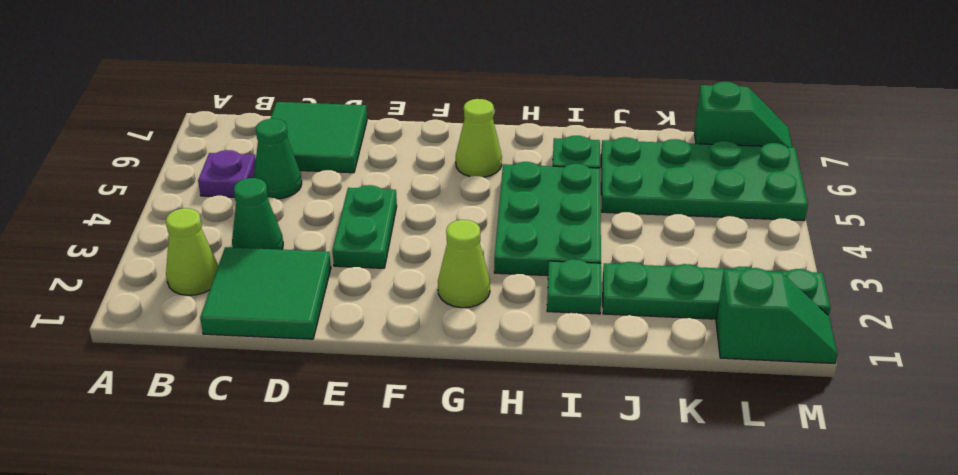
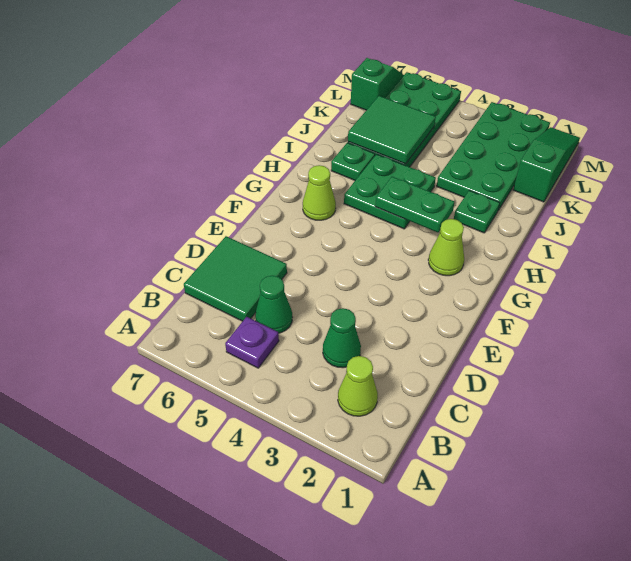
green 2x2 tile [200,247,331,339] -> green 2x2 tile moved to [348,96,436,164]
green 1x2 plate [332,185,397,268] -> green 1x2 plate moved to [375,177,454,233]
green 2x3 plate [494,162,601,276] -> green 2x2 plate [344,154,436,229]
green 1x4 plate [603,262,830,319] -> green 2x4 plate [437,102,550,210]
green 1x2 slope [716,268,837,363] -> green 1x3 slope [513,127,580,202]

